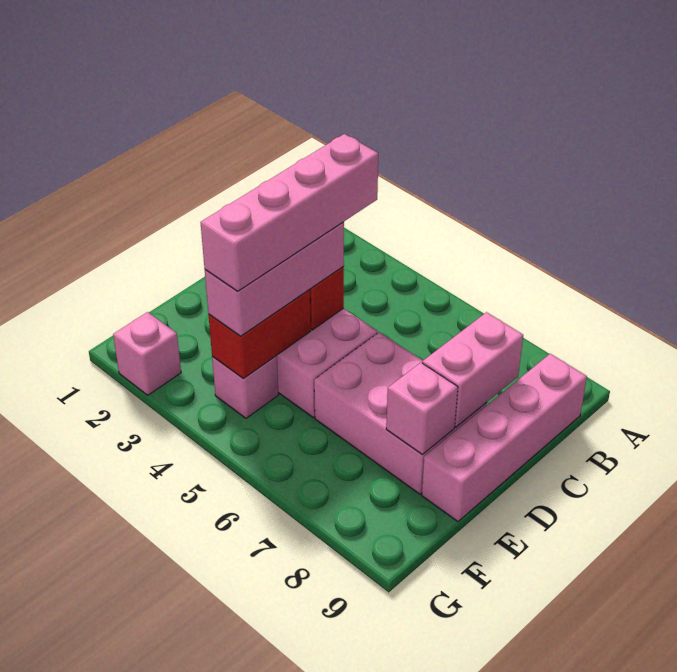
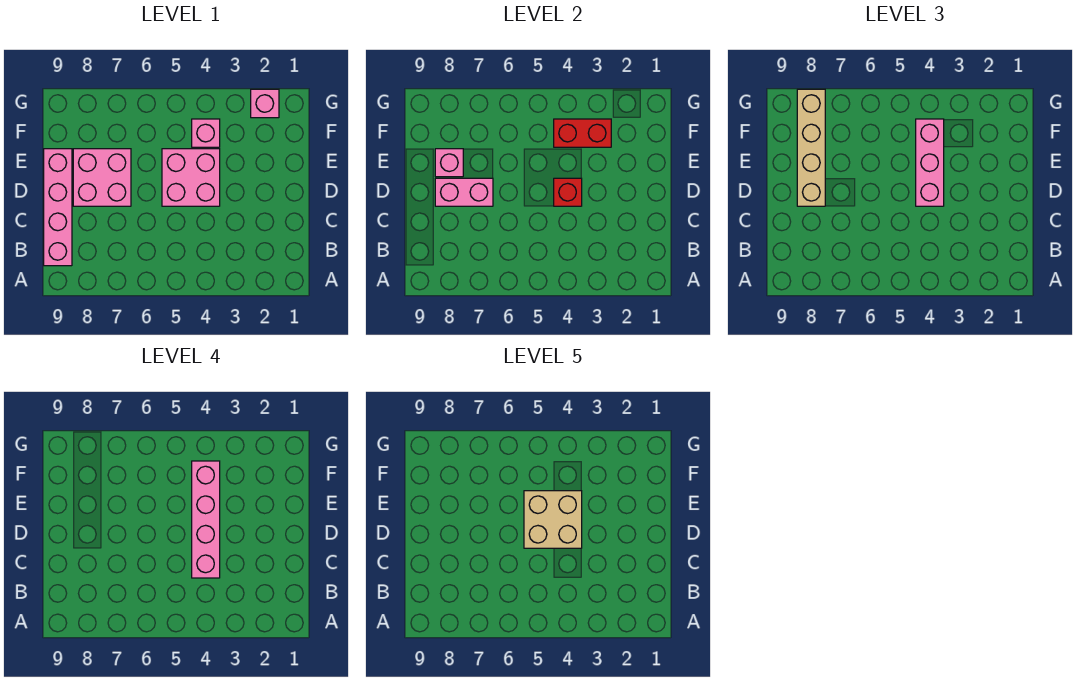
pink 1x2 brick [422,312,523,427] -> pink 1x2 brick turned to [435,178,493,206]
none -> tan 2x2 brick [524,491,582,548]
pink 2x3 brick [314,332,487,494] -> pink 2x2 brick [73,149,131,206]
none -> tan 1x4 brick [797,89,825,206]
red 1x2 brick [208,289,311,378] -> red 1x2 brick turned to [554,119,611,147]

